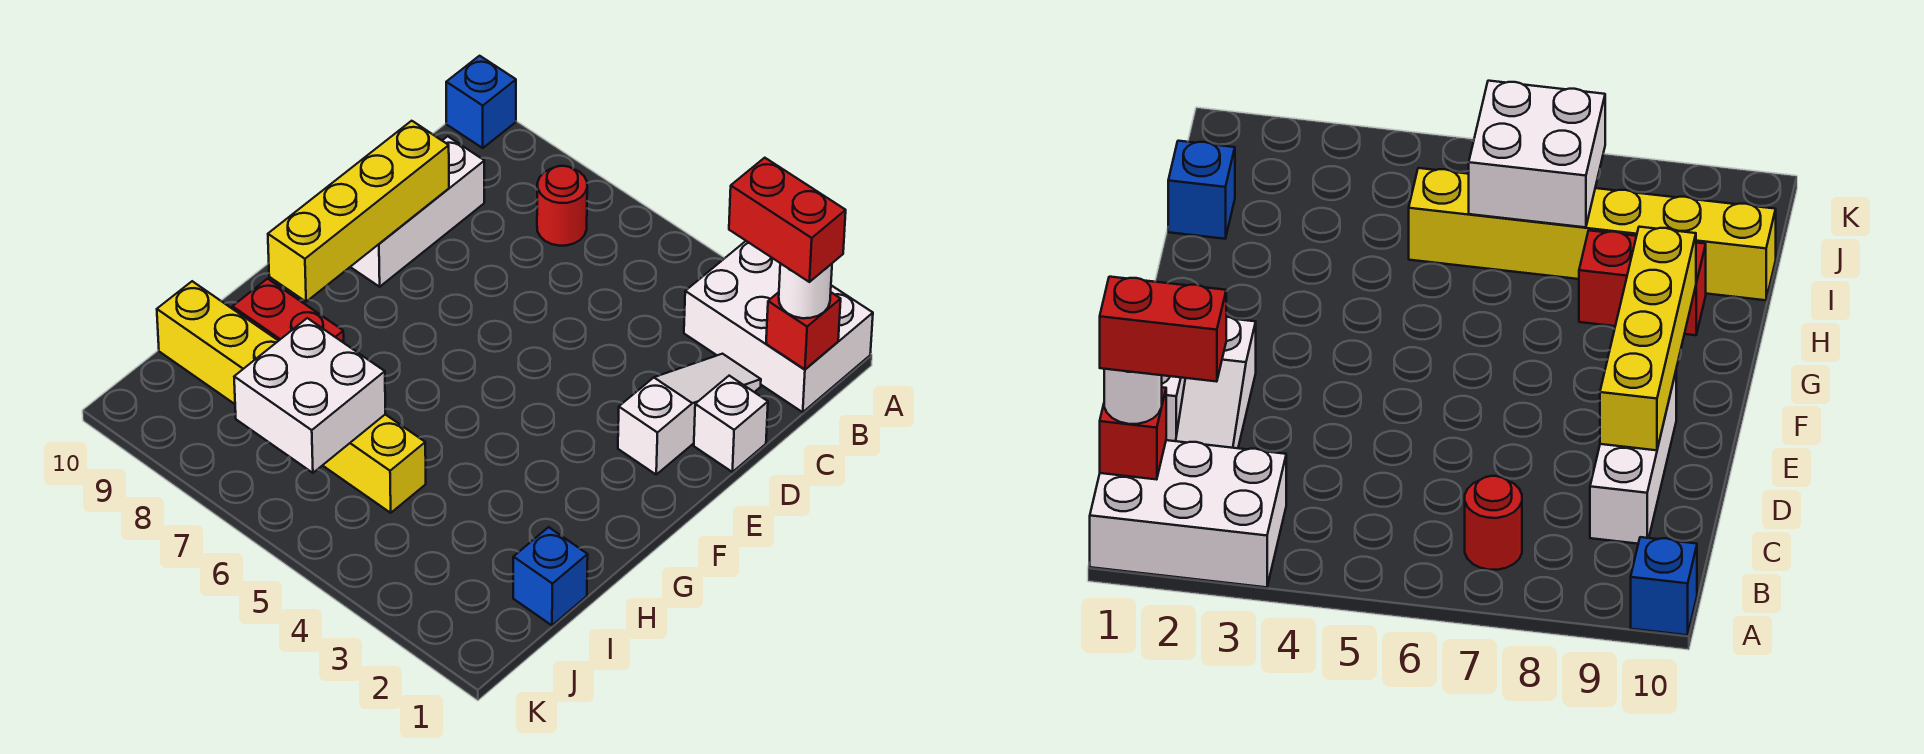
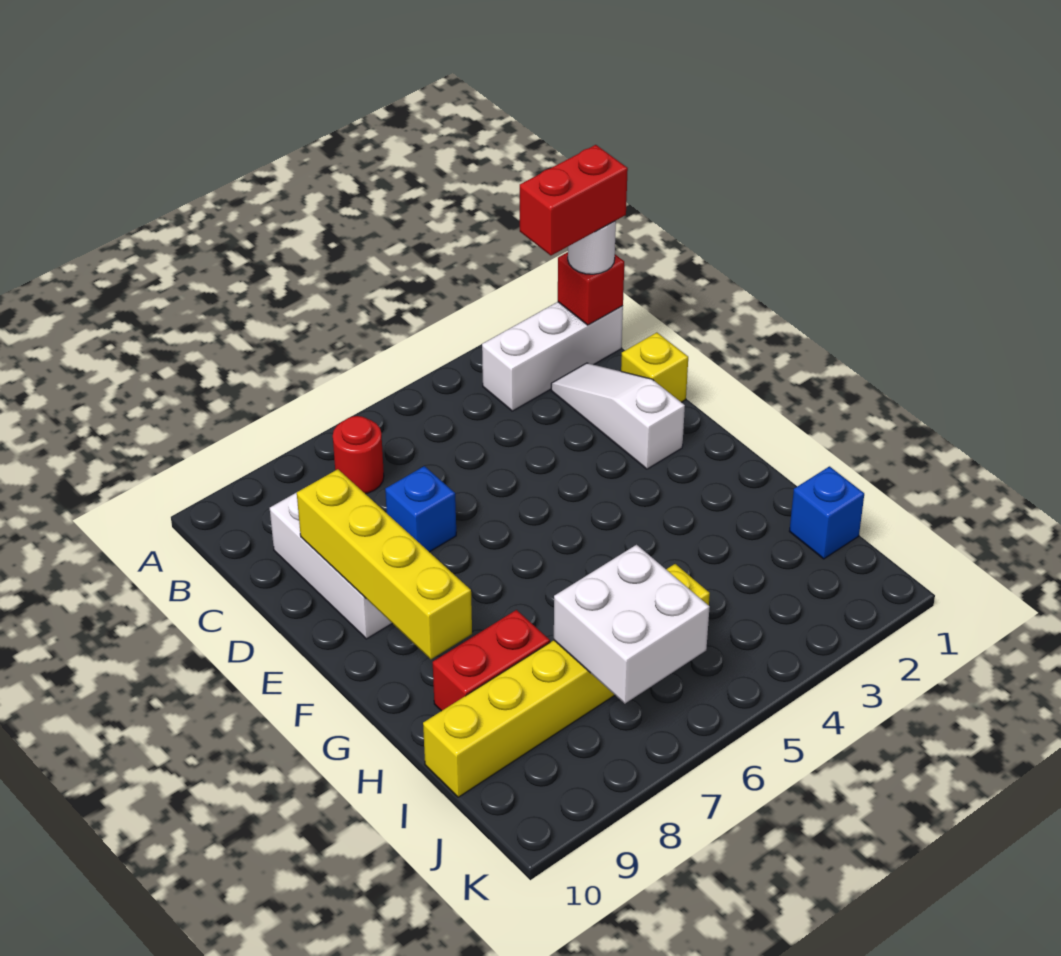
white 2x3 brick [684,241,873,412] -> white 1x3 brick [482,302,623,411]
blue 1x1 brick [446,56,516,148] -> blue 1x1 brick moved to [385,466,456,552]
white 1x1 brick [694,376,768,472] -> yellow 1x1 brick [621,333,688,402]

